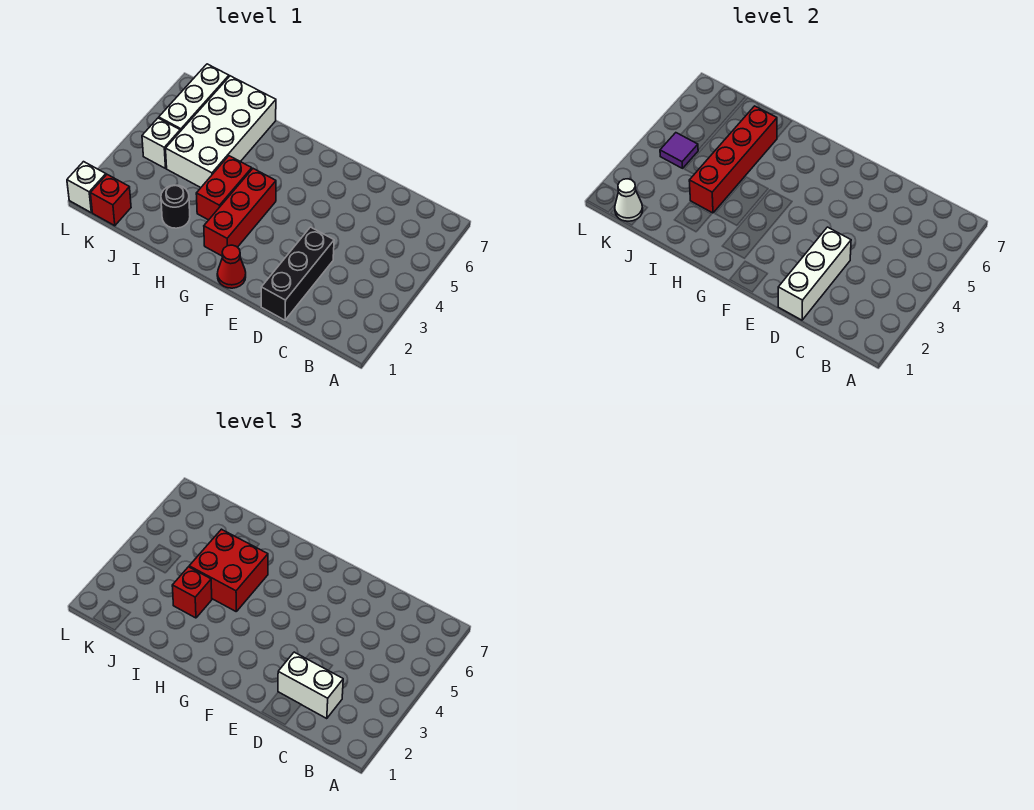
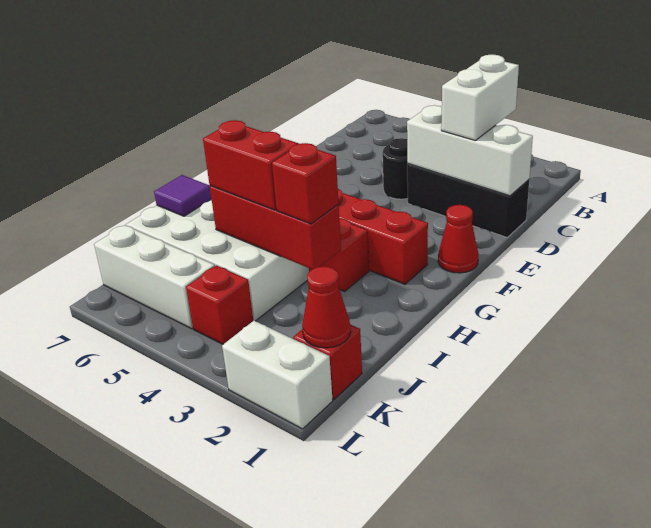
red 2x2 brick [189,529,268,611] -> red 1x2 brick [203,120,299,210]
black 1x1 round brick [161,185,190,228] -> black 1x1 round brick moved to [383,138,408,199]
red 1x4 brick [689,106,777,213] -> red 1x3 brick [210,186,341,269]
white 1x1 cone [615,179,643,221] -> red 1x1 cone [302,266,351,348]
white 1x1 brick [142,118,180,168] -> red 1x1 brick [186,266,253,344]
purple 1x1 tile [660,133,698,168] -> purple 1x1 tile moved to [154,175,211,216]
white 1x1 brick [67,162,106,212] -> white 1x2 brick [222,321,333,429]

